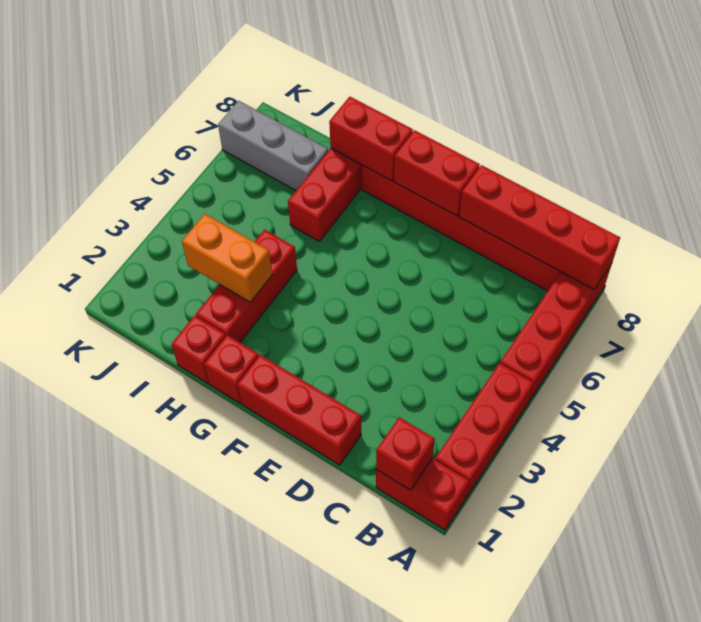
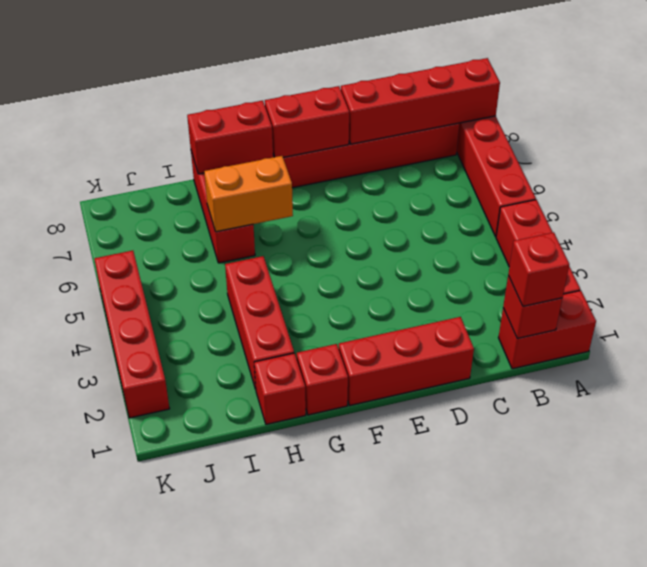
none -> red 1x1 brick [508,232,569,306]
orange 1x2 brick [182,214,272,302] -> orange 1x2 brick moved to [204,156,293,232]
grey 1x3 brick [218,101,328,190] -> none
none -> red 1x4 brick [95,251,170,418]

